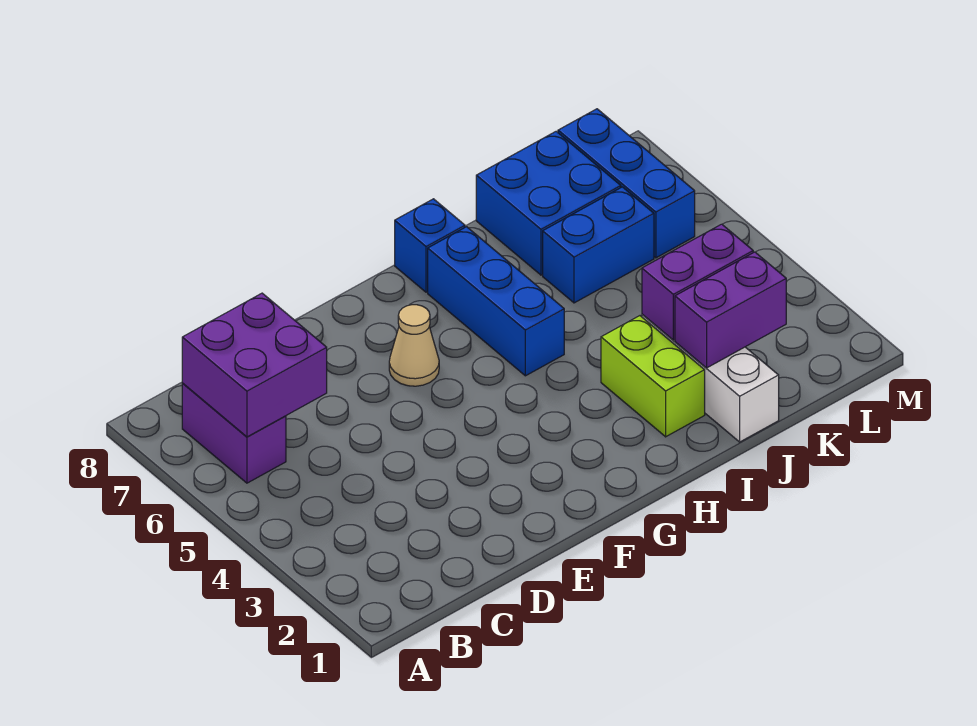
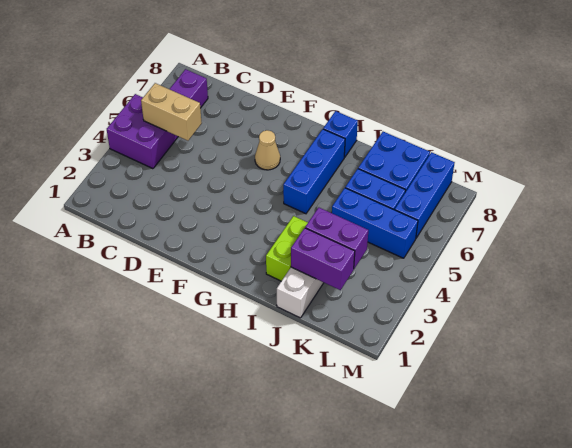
none -> tan 1x2 brick [141,83,202,141]
purple 2x2 brick [182,293,327,437] -> purple 2x2 brick moved to [107,94,178,169]
none -> blue 1x3 brick [332,188,418,258]

